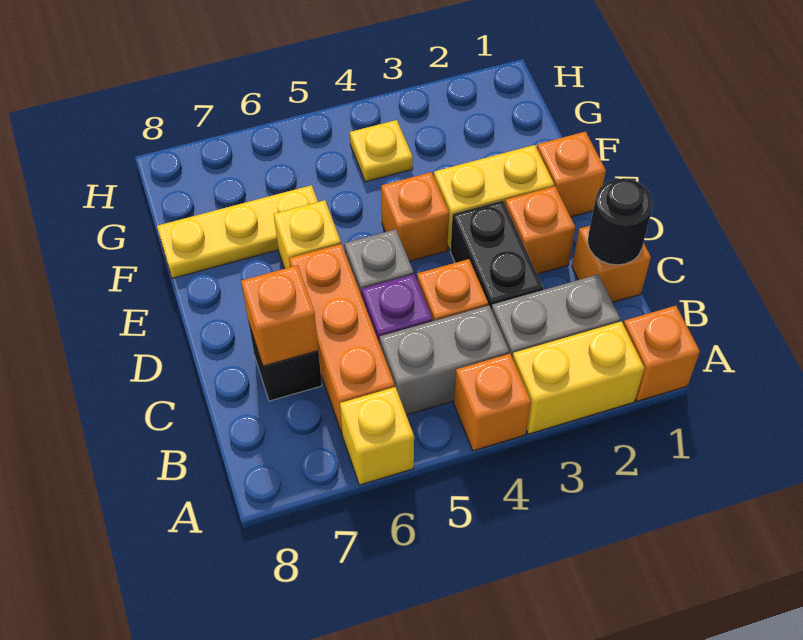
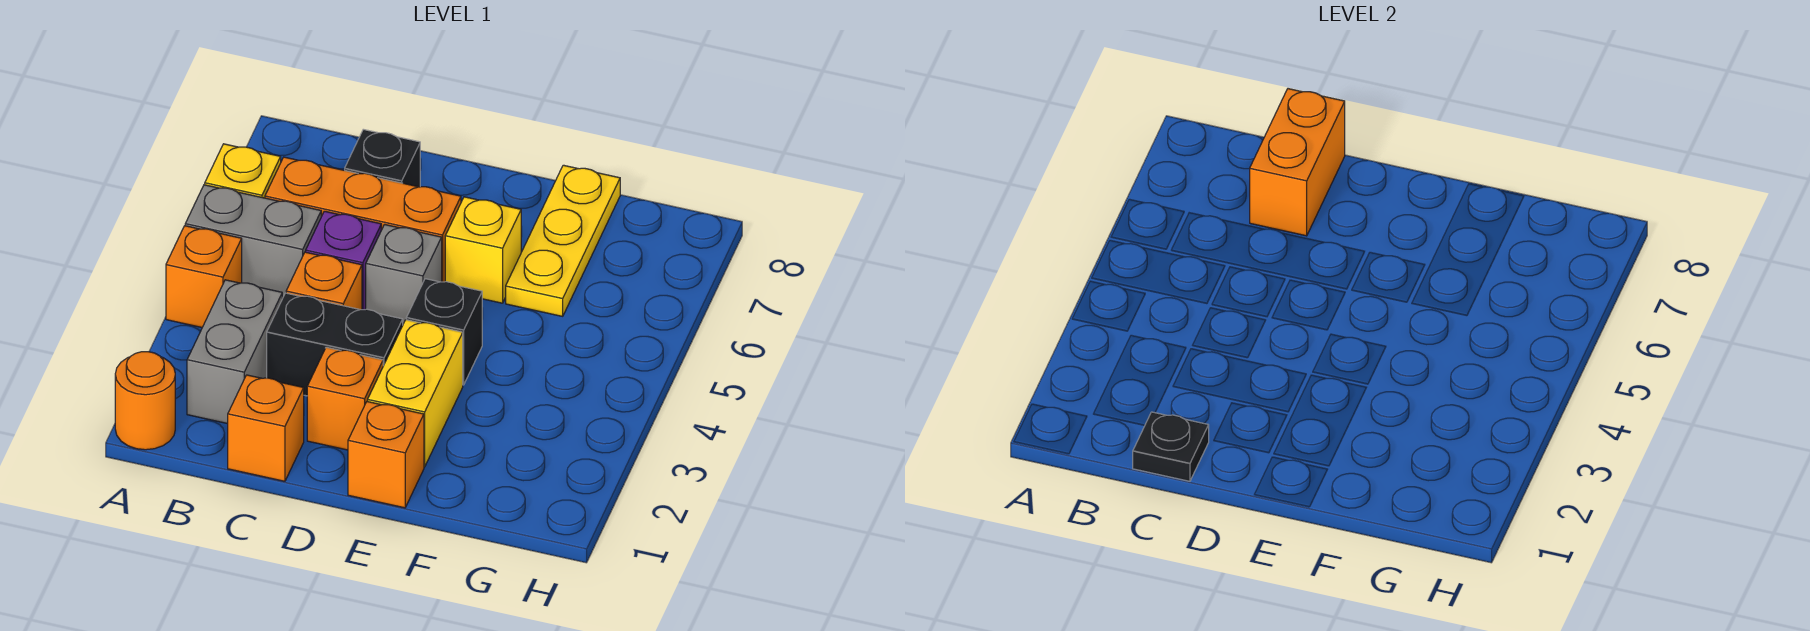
orange 1x1 brick [623,306,700,401] -> orange 1x1 round brick [115,352,175,450]
yellow 1x2 brick [512,321,644,434] -> none
grey 1x2 brick [380,305,509,415] -> grey 1x2 brick turned to [185,185,321,298]
black 1x1 round brick [588,179,653,265] -> black 1x1 plate [1133,412,1209,481]
orange 1x1 brick [241,265,318,366] -> orange 1x2 brick [1250,89,1345,236]
orange 1x1 brick [381,172,449,261] -> black 1x1 brick [406,279,482,385]
yellow 1x1 plate [350,120,413,182] -> none

